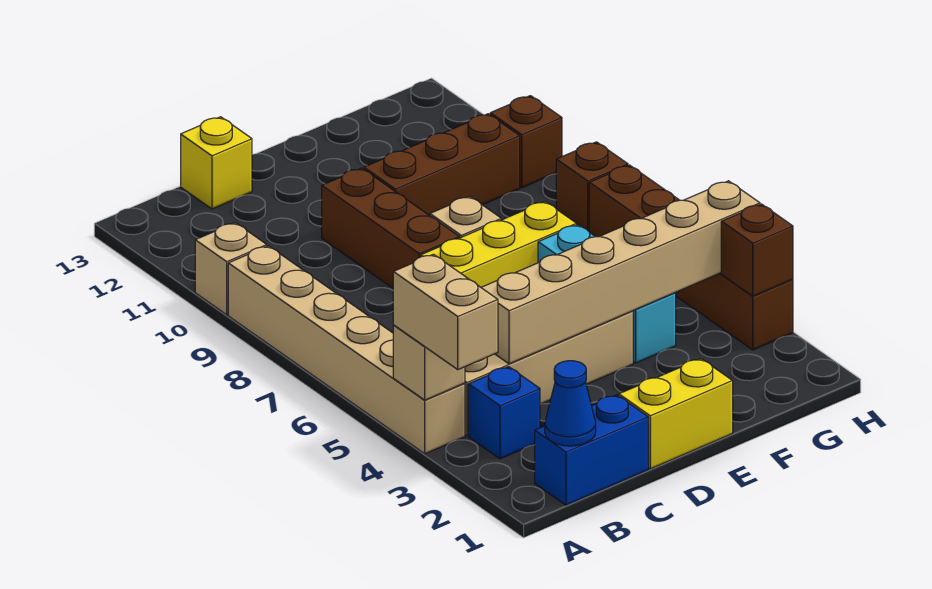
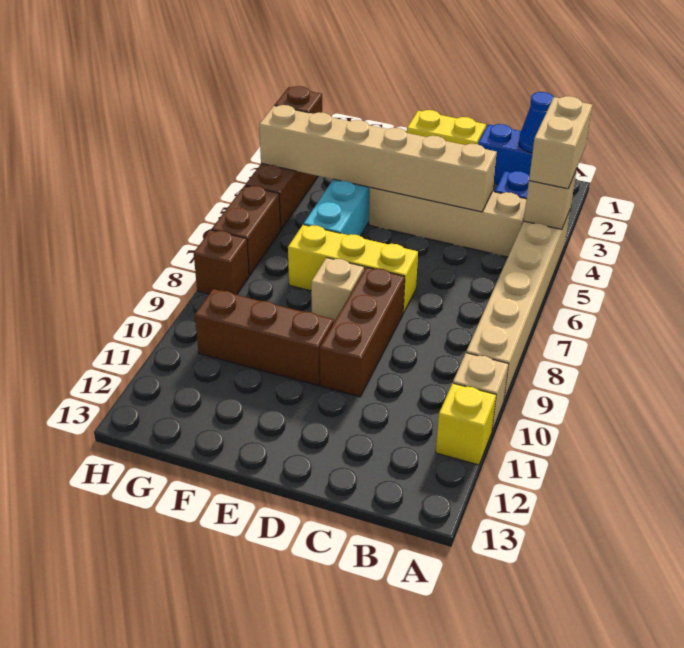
yellow 1x1 brick [181,117,252,209] -> yellow 1x1 brick moved to [436,383,496,465]
brown 1x1 brick [490,96,562,188] -> none

